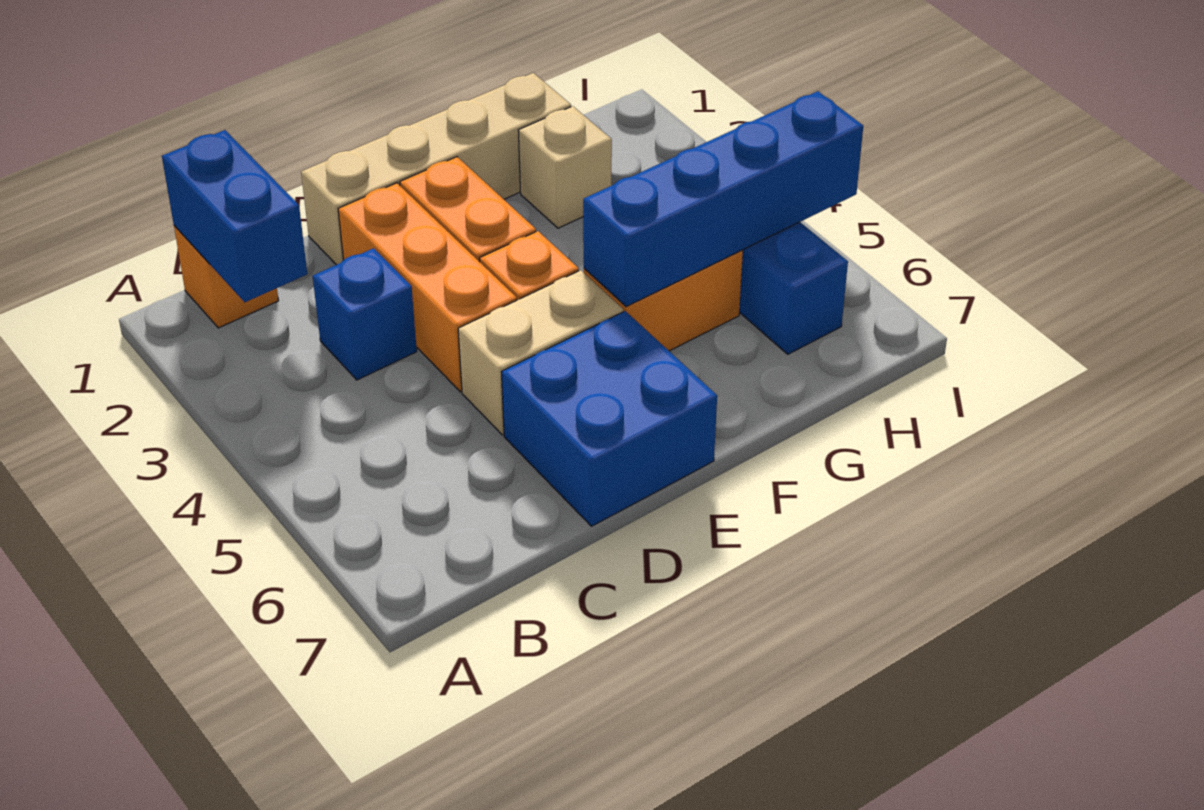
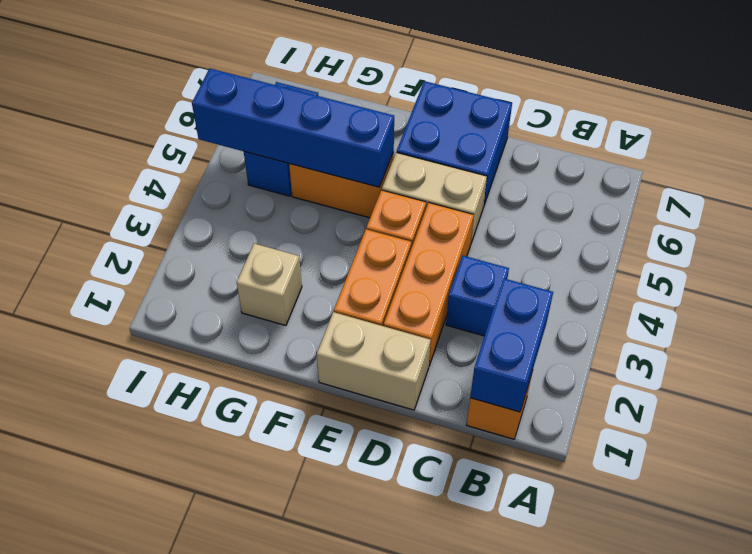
tan 1x4 brick [301,73,571,265] -> tan 1x2 brick [317,312,431,410]

